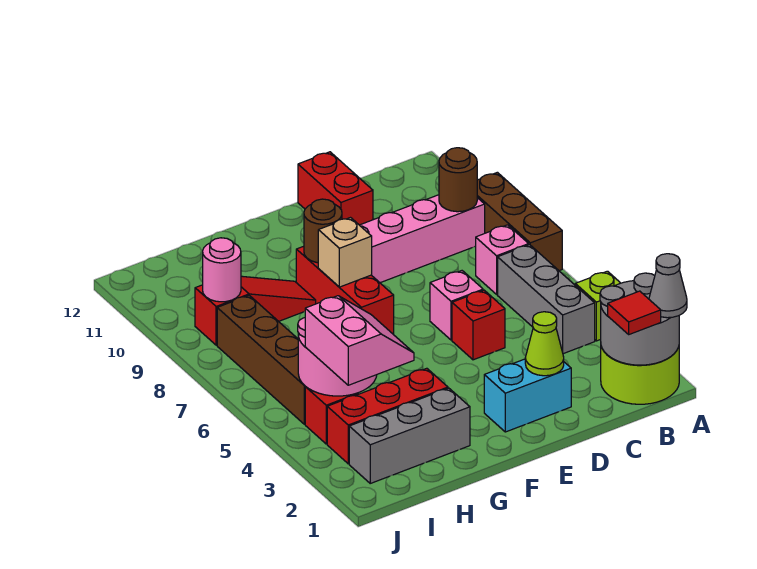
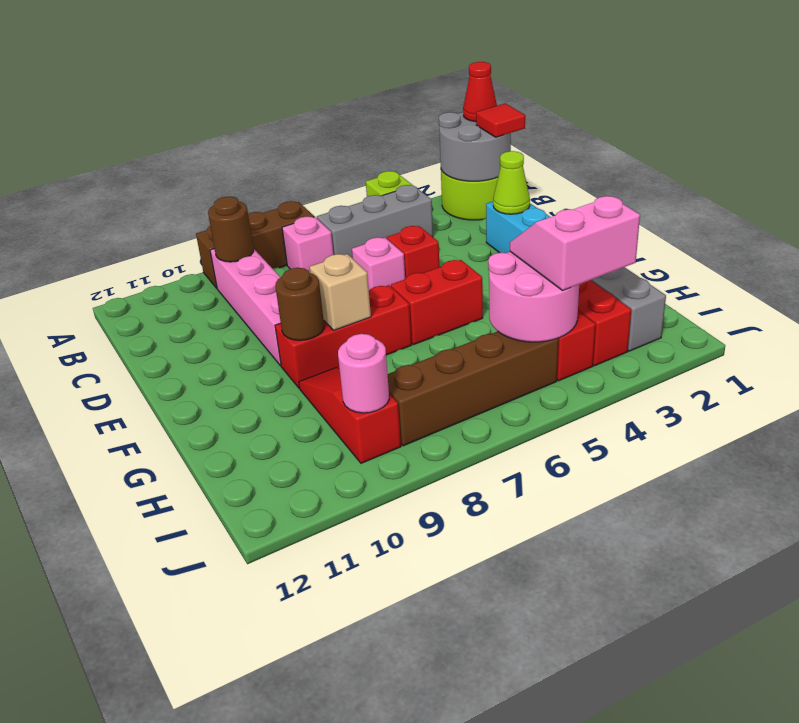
grey 1x1 cone [649,254,687,318] -> red 1x1 cone [463,62,497,122]
red 1x2 brick [298,152,373,225] -> red 1x2 brick moved to [391,260,483,345]

